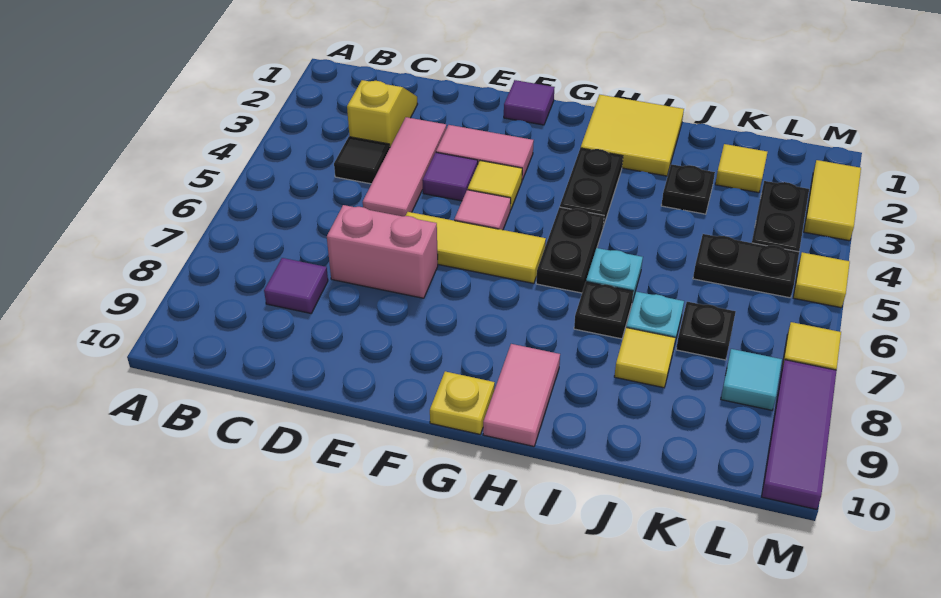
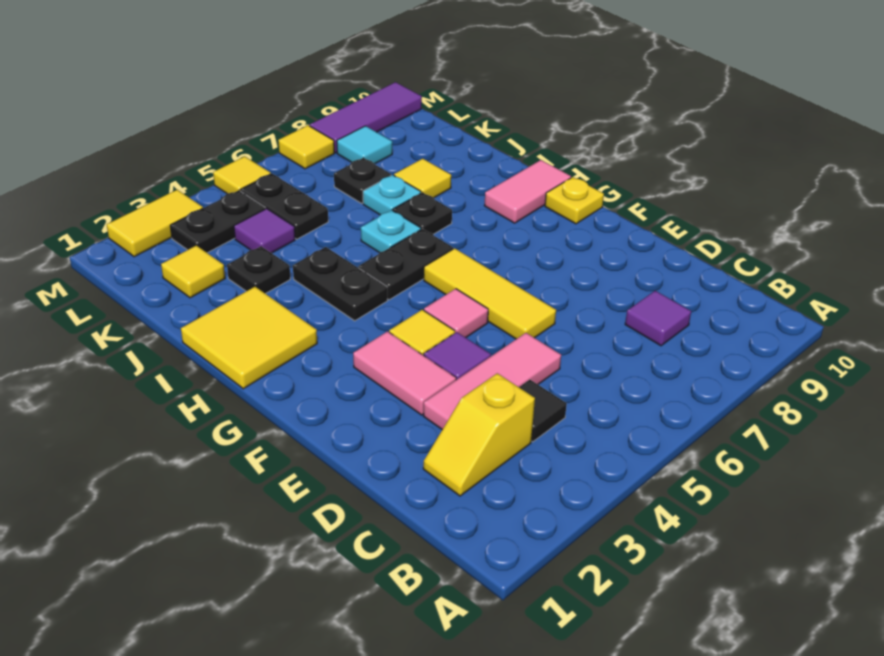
pink 1x2 brick [327,205,438,298] -> none
purple 1x1 tile [504,80,555,125] -> purple 1x1 tile moved to [234,209,295,253]
black 1x2 plate [560,148,623,227] -> black 1x2 plate turned to [293,247,387,321]

